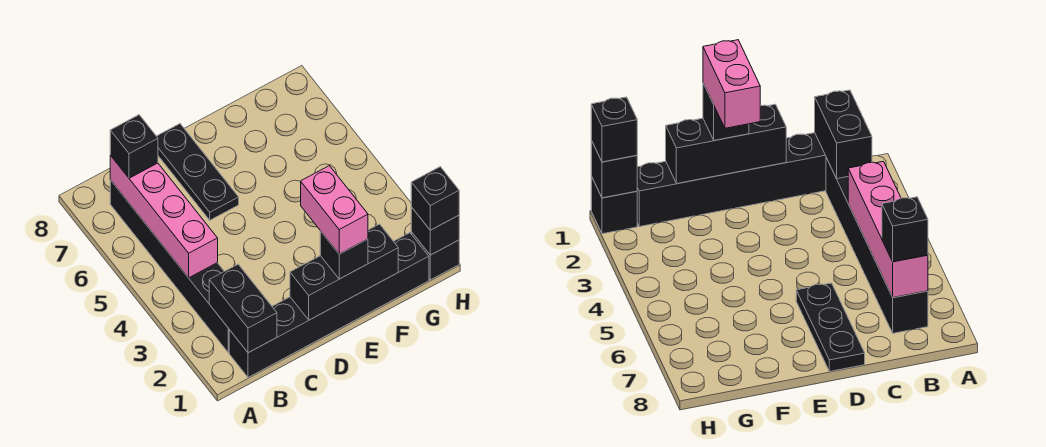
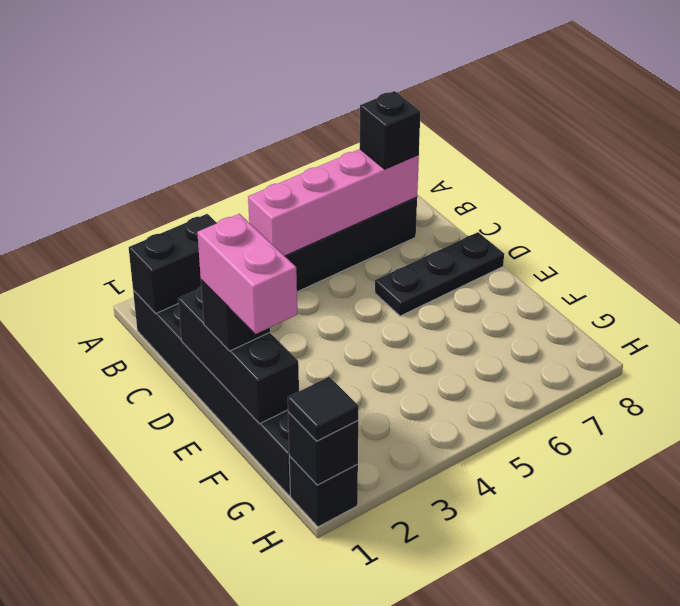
pink 1x2 brick [301,166,368,254] -> pink 1x2 brick turned to [197,214,297,334]
black 1x1 brick [411,167,459,230] -> black 1x1 tile [288,377,358,441]

